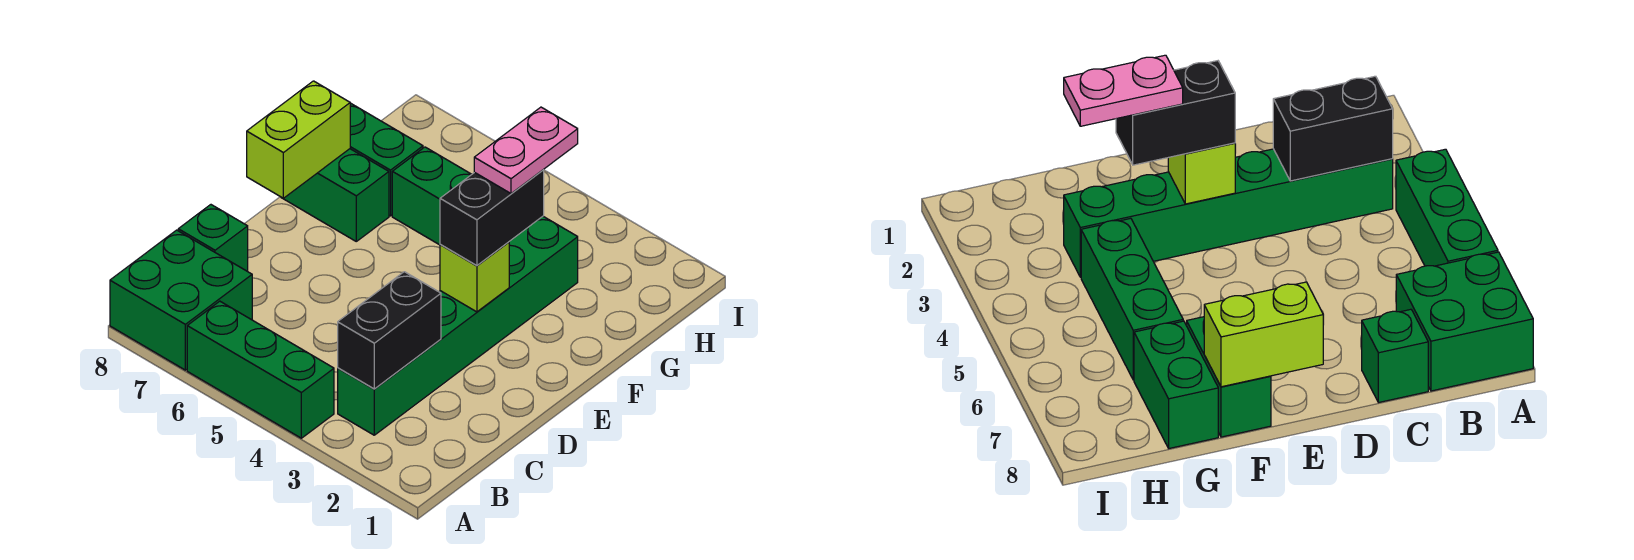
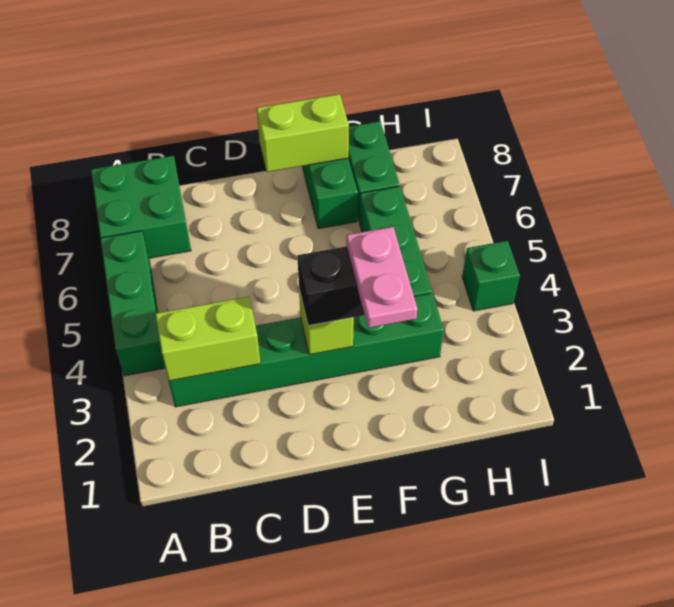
black 1x2 brick [338,272,441,389] -> lime 1x2 brick [155,297,260,381]
green 1x1 brick [178,205,248,271] -> green 1x1 brick moved to [462,241,520,311]
pink 1x2 plate [474,107,578,194] -> pink 1x2 plate turned to [346,227,417,328]

